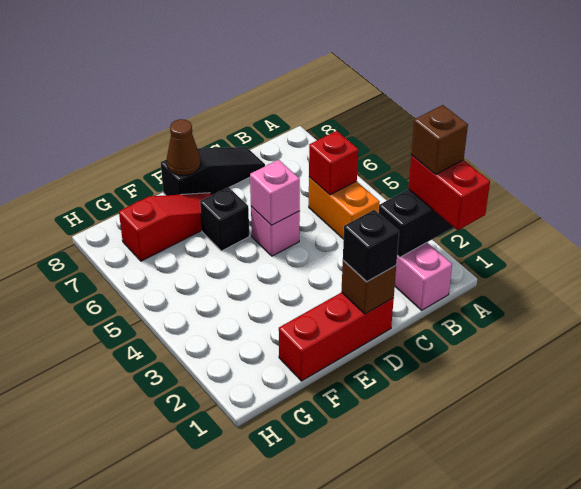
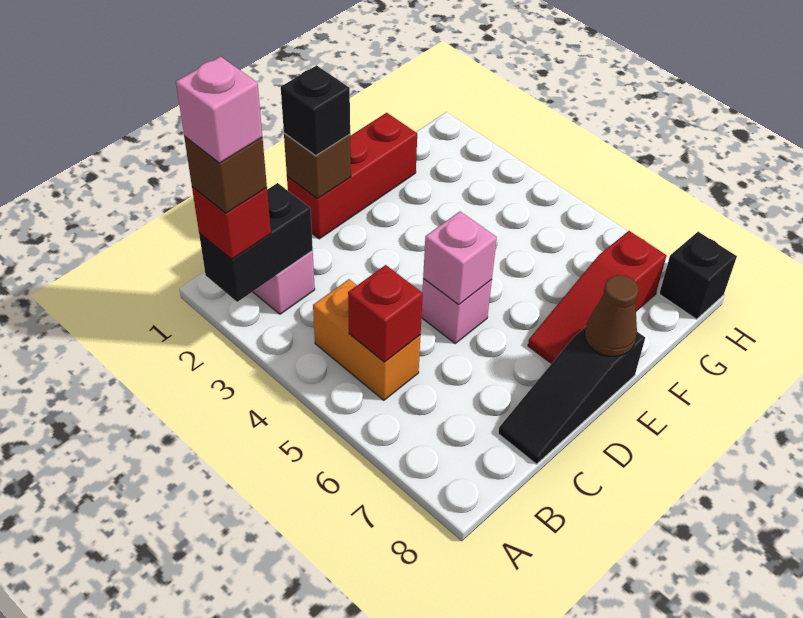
red 1x2 brick [408,155,490,230] -> red 1x1 brick [192,187,271,259]
none -> pink 1x1 brick [176,57,262,163]
black 1x1 brick [200,187,249,251] -> black 1x1 brick moved to [659,232,737,319]

